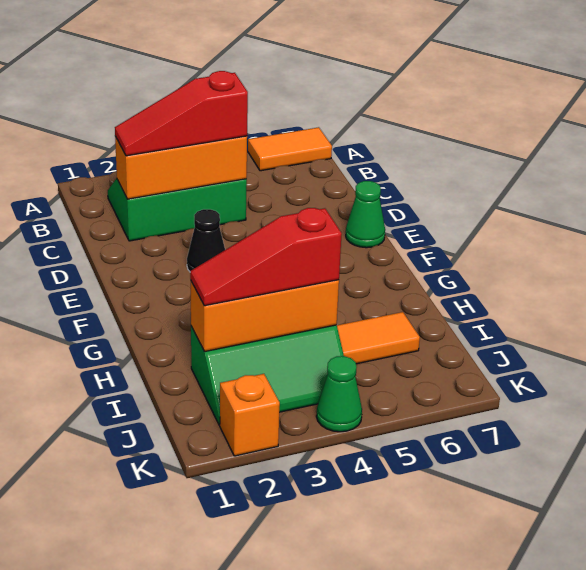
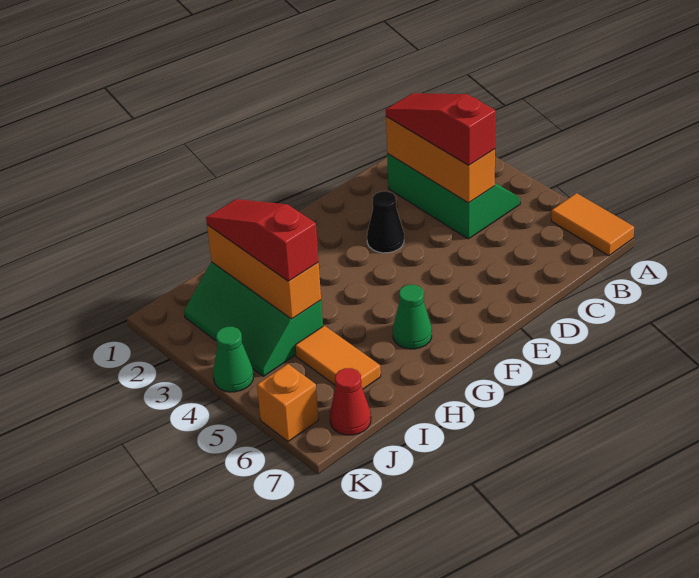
green 1x1 cone [346,181,385,248] -> green 1x1 cone moved to [393,285,432,349]
none -> red 1x1 cone [330,368,371,435]
orange 1x1 brick [220,374,280,456] -> orange 1x1 brick moved to [257,364,318,442]

